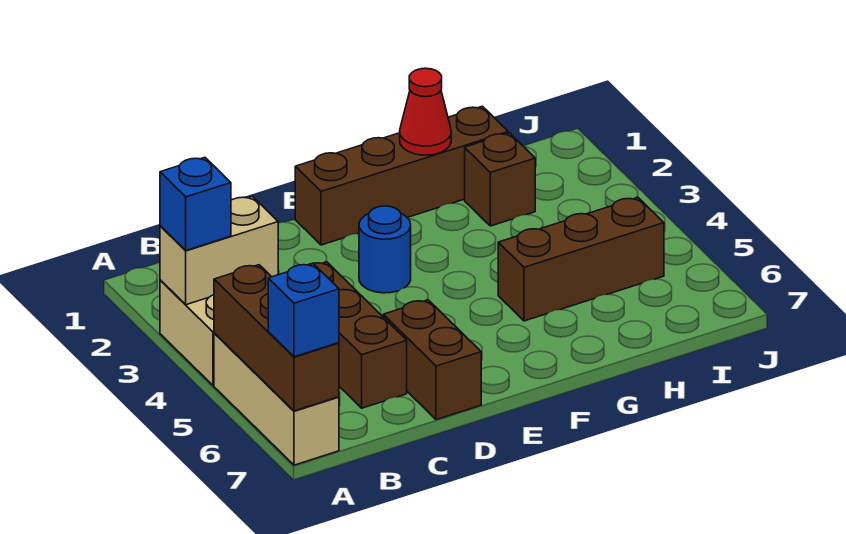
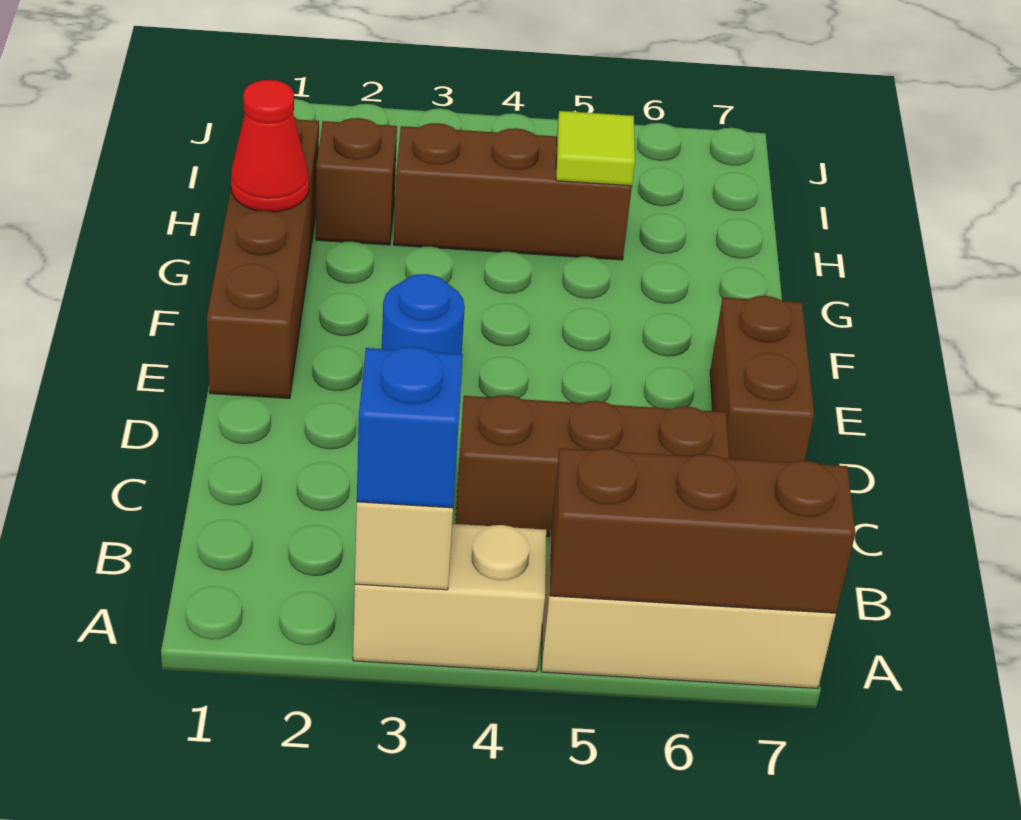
blue 1x1 brick [268,264,339,357] -> none
brown 1x2 brick [383,300,481,420] -> brown 1x2 brick turned to [710,296,814,463]
brown 1x3 brick [498,198,664,321] -> brown 1x3 brick turned to [394,123,632,260]
none -> lime 1x1 tile [556,111,635,186]

